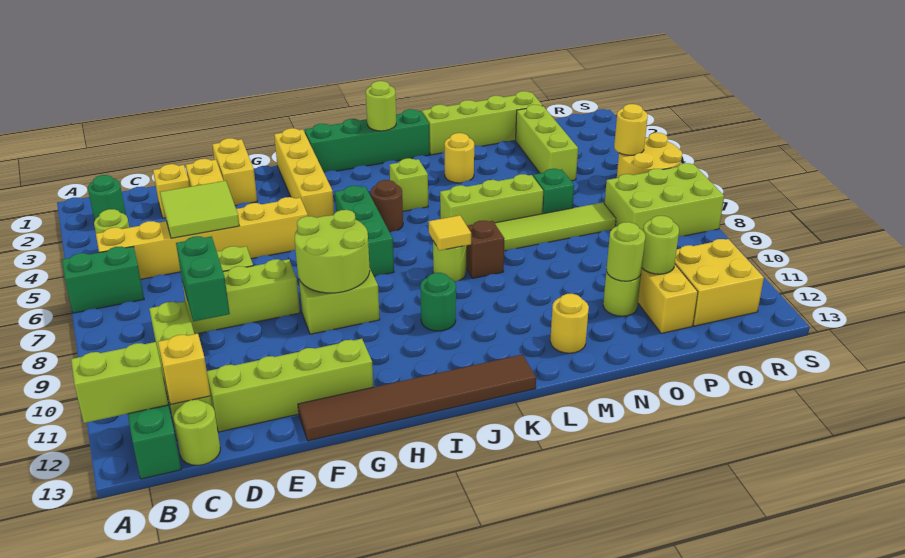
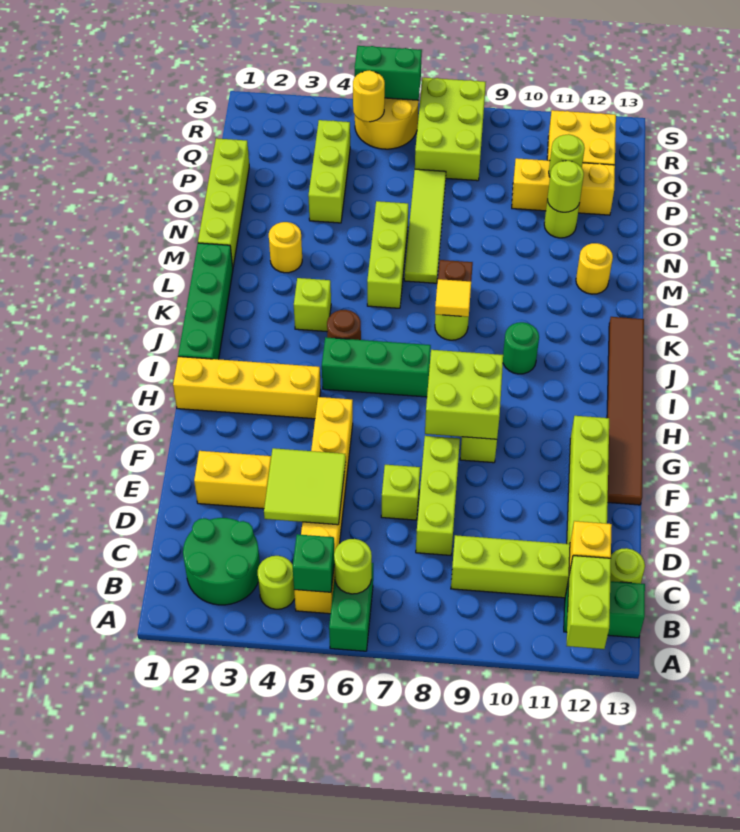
green 1x1 round brick [88,175,126,221] -> green 2x2 round brick [183,518,260,605]
yellow 1x1 brick [153,164,190,218] -> none
green 1x2 brick [176,236,230,321] -> green 1x2 brick moved to [355,46,422,100]
yellow 1x2 brick [212,138,257,206] -> none
lime 2x2 round brick [295,210,370,293] -> lime 2x2 brick [425,350,503,439]
lime 1x1 round brick [366,81,396,131] -> lime 1x1 round brick moved to [334,539,372,594]
green 1x1 brick [533,169,574,214] -> green 1x1 brick moved to [293,534,334,592]
lime 1x3 brick [516,105,578,181] -> lime 1x3 brick turned to [308,120,350,223]

